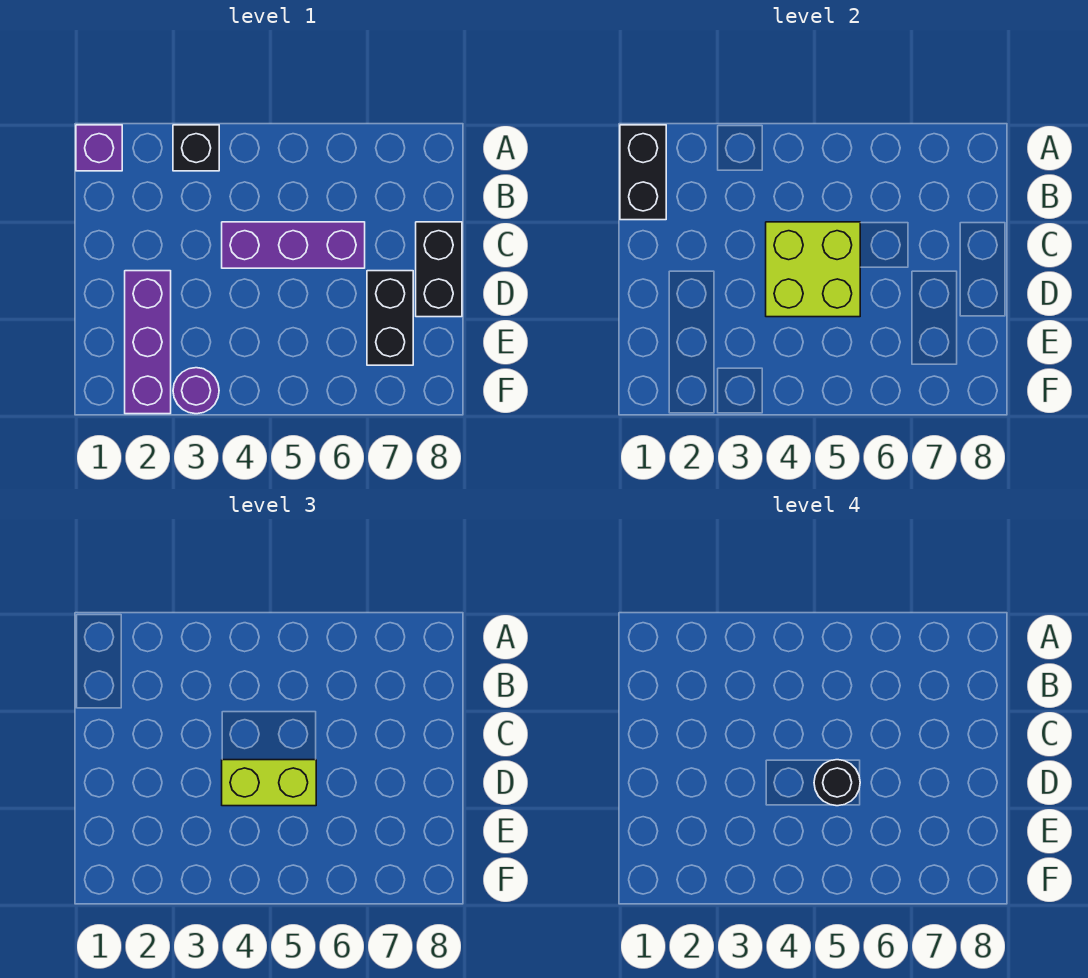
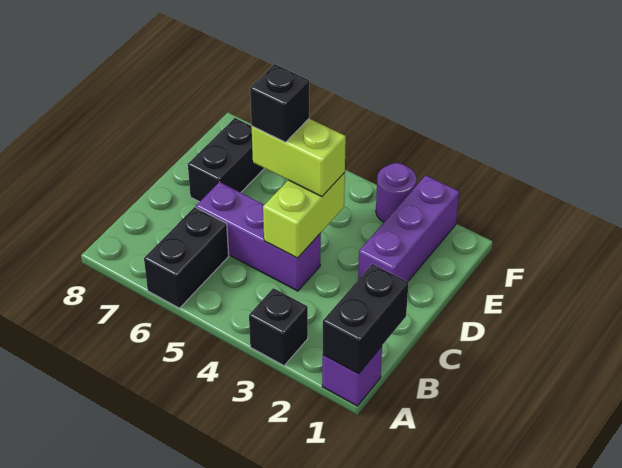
lime 2x2 brick [766,222,860,317] -> lime 1x2 brick [263,172,345,258]
black 1x2 brick [416,222,462,317] -> black 1x2 brick moved to [144,207,229,308]
black 1x1 round brick [814,760,860,806] -> black 1x1 brick [250,64,309,142]

